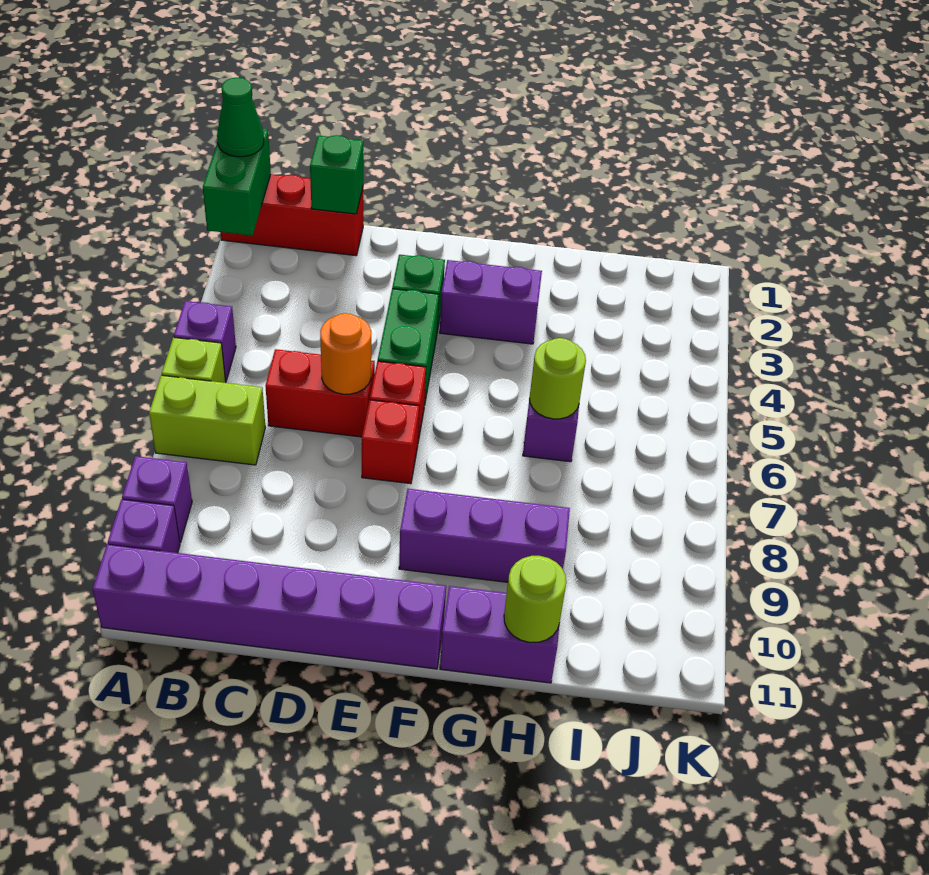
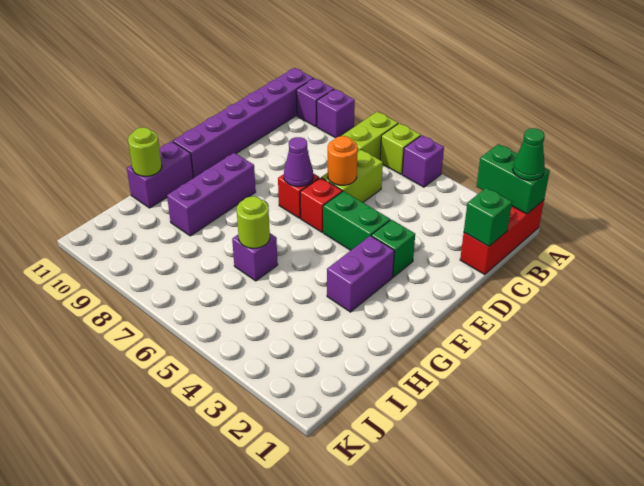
red 1x2 brick [266,349,375,437] -> lime 1x2 brick [321,150,383,202]
none -> purple 1x1 cone [284,137,313,187]

